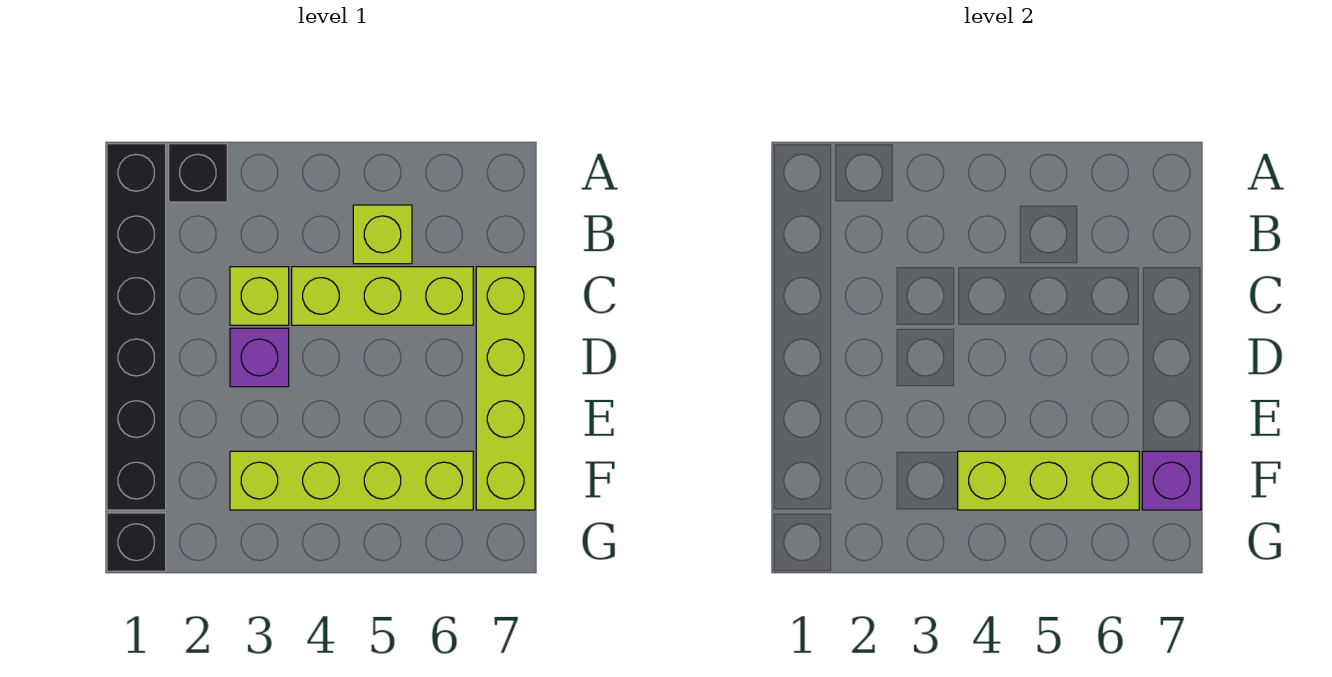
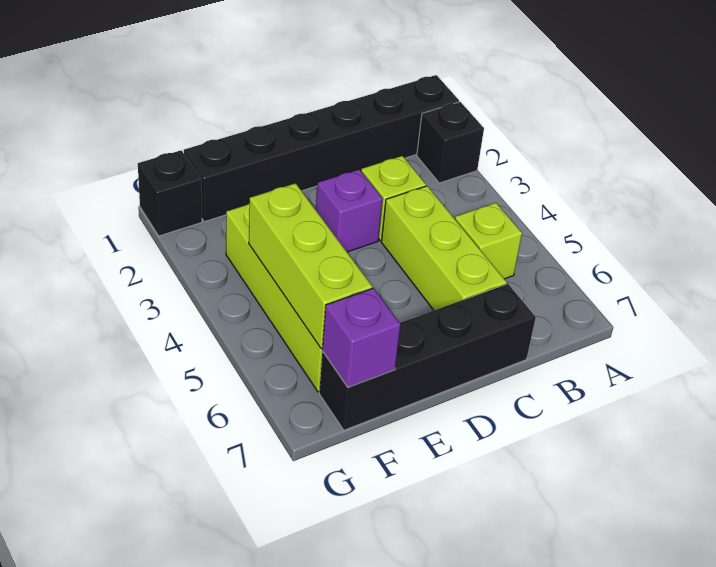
lime 1x4 brick [476,267,535,510] -> black 1x4 brick [319,284,536,430]

